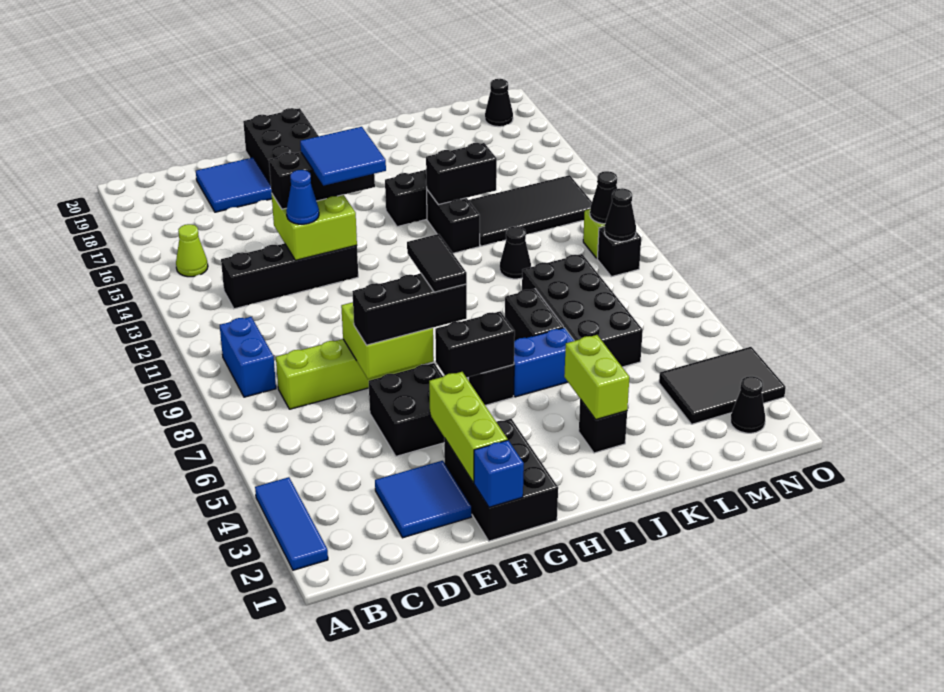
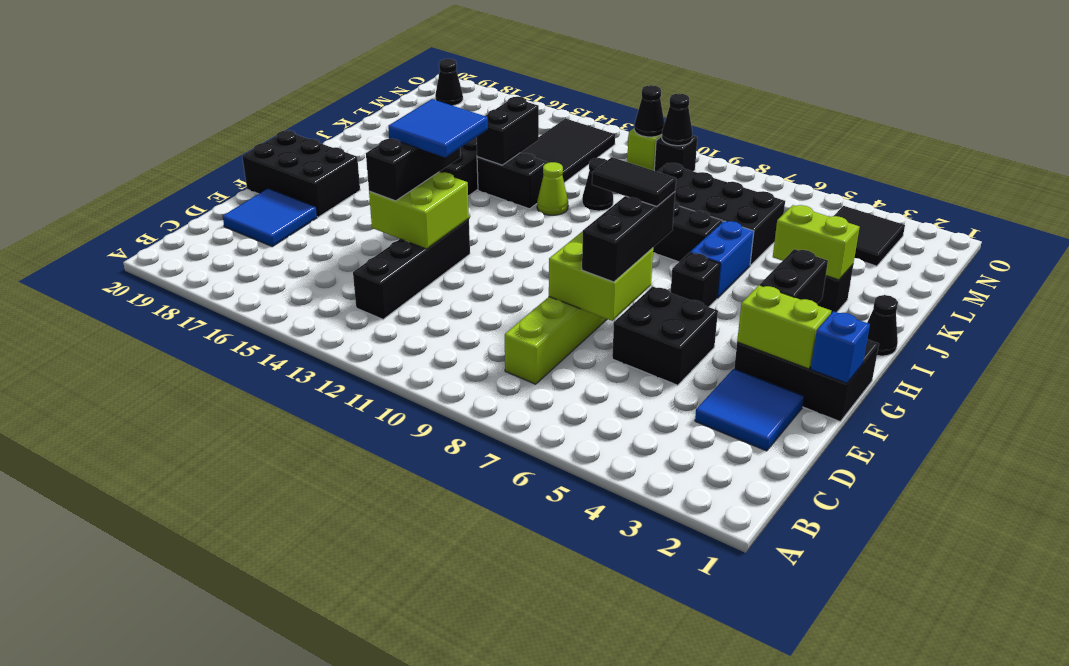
blue 1x3 tile [255,477,328,570] -> none
blue 1x2 brick [220,317,276,397] -> none
lime 1x1 cone [176,224,208,277] -> lime 1x1 cone moved to [537,162,568,215]
blue 1x1 cone [286,170,319,224] -> none
lime 1x3 brick [429,372,508,483] -> lime 1x2 brick [737,285,831,369]
black 1x2 brick [435,311,515,377] -> black 1x2 brick moved to [760,249,828,304]
black 2x3 tile [659,347,786,424] -> black 2x2 tile [834,206,905,266]
black 1x1 cone [730,376,765,433] -> black 1x1 cone moved to [867,295,898,356]

